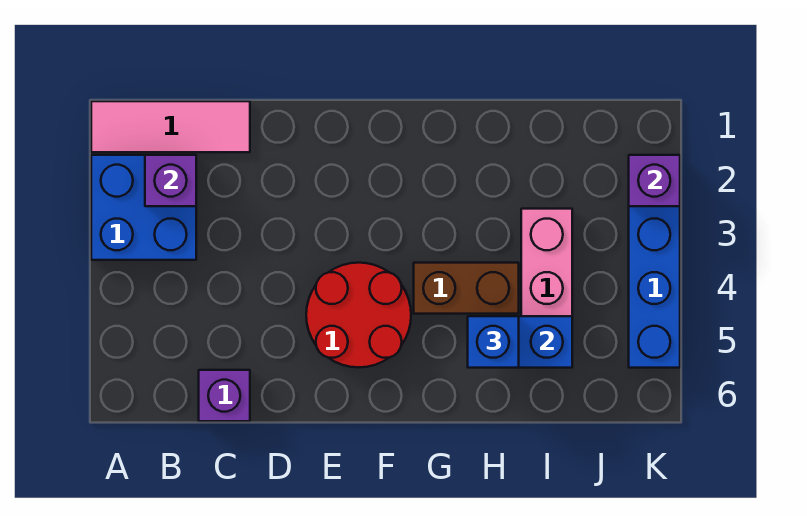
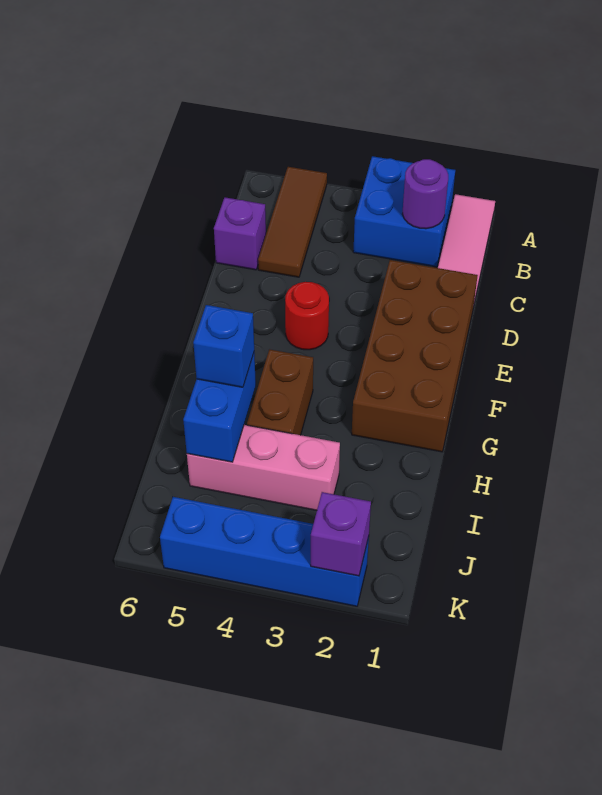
none -> brown 1x3 tile [258,167,327,277]
purple 1x1 brick [145,155,196,206] -> purple 1x1 round brick [403,159,448,229]
none -> brown 2x4 brick [352,260,478,452]
red 2x2 round brick [306,263,411,367] -> red 1x1 round brick [285,282,329,350]

